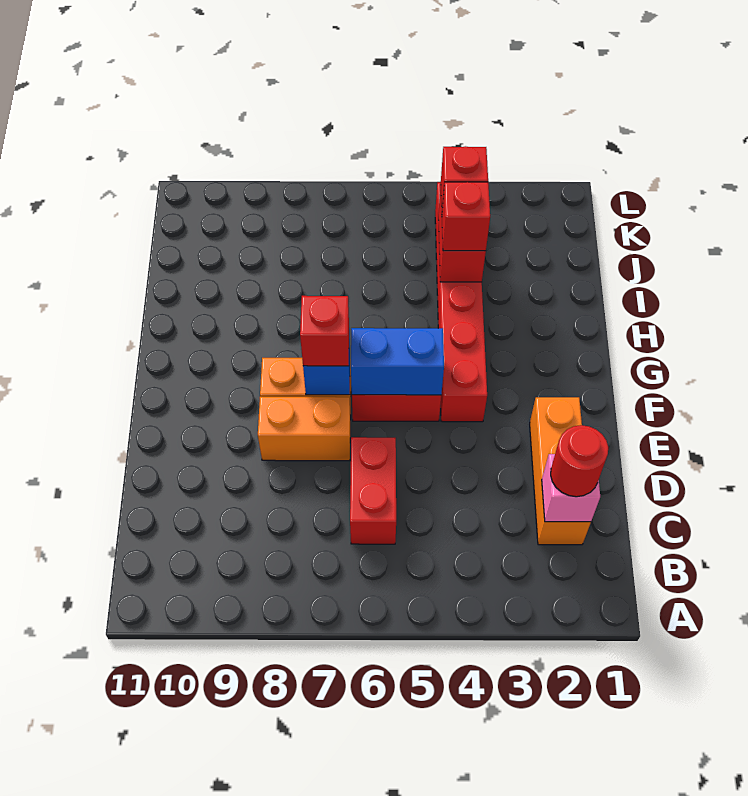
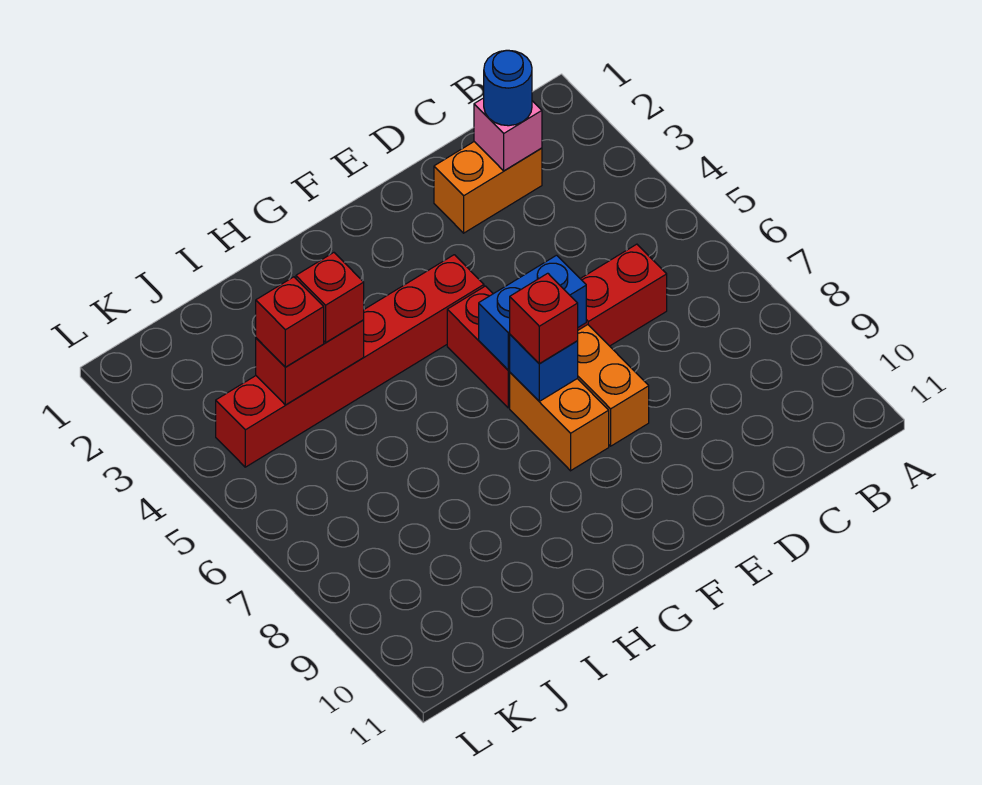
orange 1x3 brick [530,397,591,545] -> orange 1x2 brick [434,142,542,233]
red 1x1 round brick [551,425,608,497] -> blue 1x1 round brick [484,50,532,126]
blue 1x2 brick [351,328,444,395] -> blue 1x2 brick turned to [479,255,586,370]

